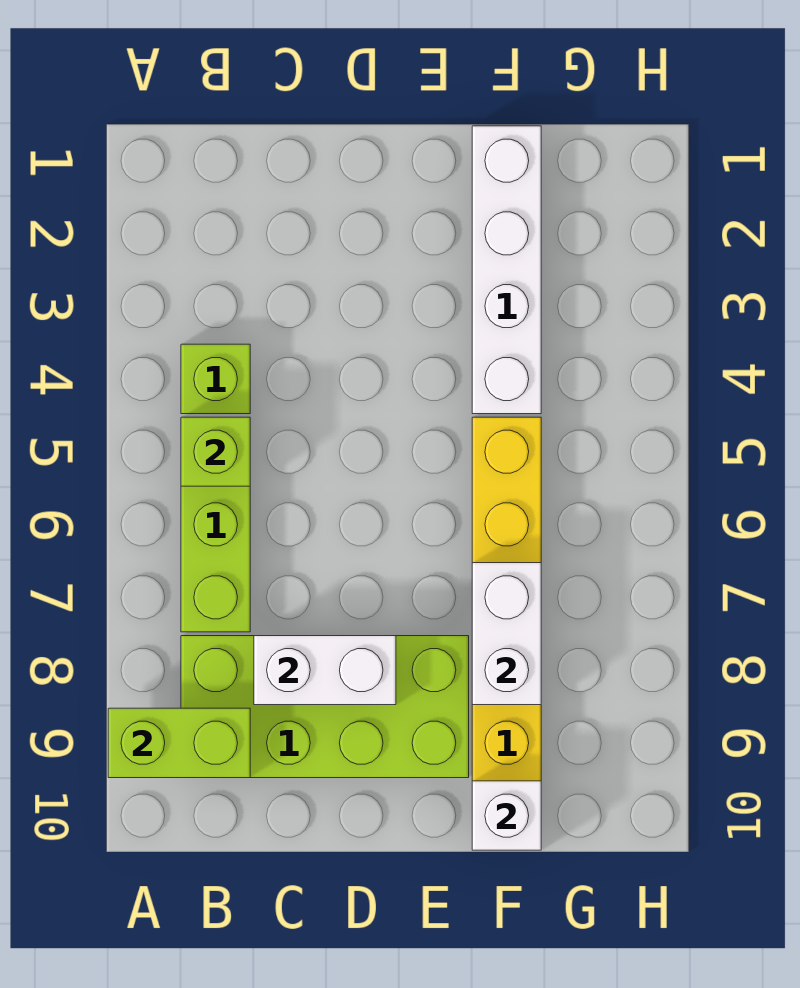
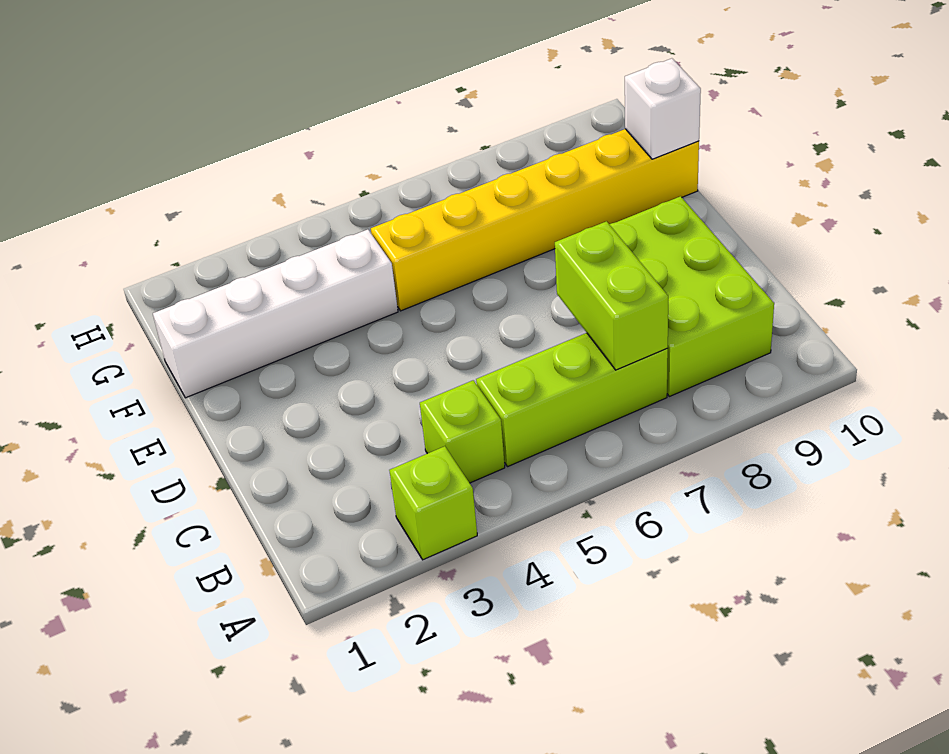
lime 1x2 brick [108,708,250,778] -> lime 1x2 brick moved to [555,221,668,370]
lime 1x1 brick [181,417,250,486] -> lime 1x1 brick moved to [389,446,477,560]
lime 2x4 brick [181,636,469,778] -> lime 2x3 brick [609,196,774,396]
white 1x2 brick [254,636,396,705] -> none
white 1x2 brick [472,563,541,705] -> none

